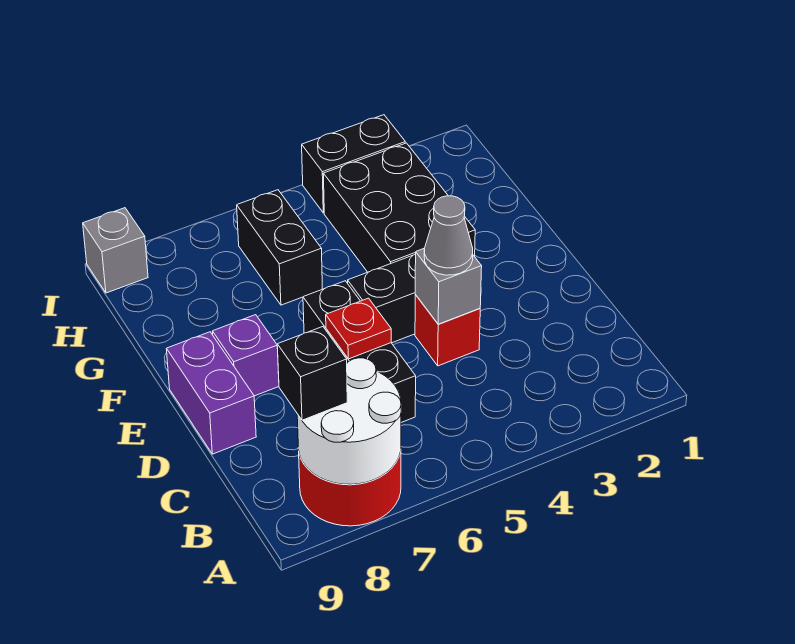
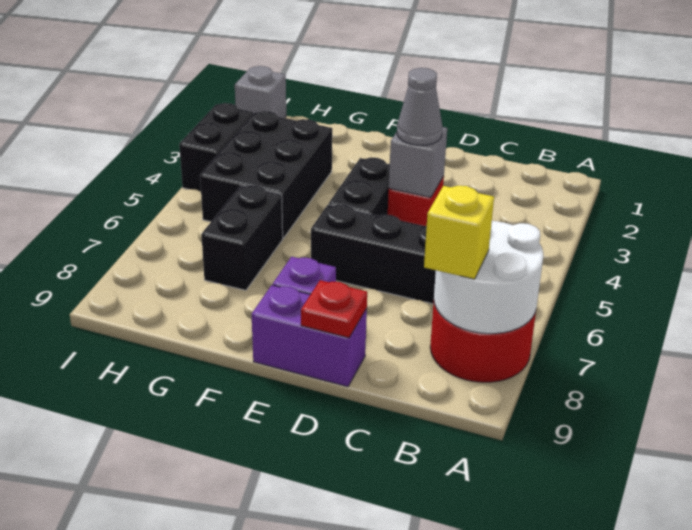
black 1x1 brick [277,327,347,420] -> yellow 1x1 brick [424,186,494,279]
red 1x1 plate [326,298,391,359] -> red 1x1 plate moved to [301,280,367,338]
black 2x3 brick [323,143,475,272] -> black 2x3 brick turned to [200,111,332,238]
black 1x2 brick [237,190,322,305] -> black 1x2 brick turned to [201,185,283,290]
grey 1x1 brick [83,208,148,293] -> grey 1x1 brick moved to [235,66,286,118]

